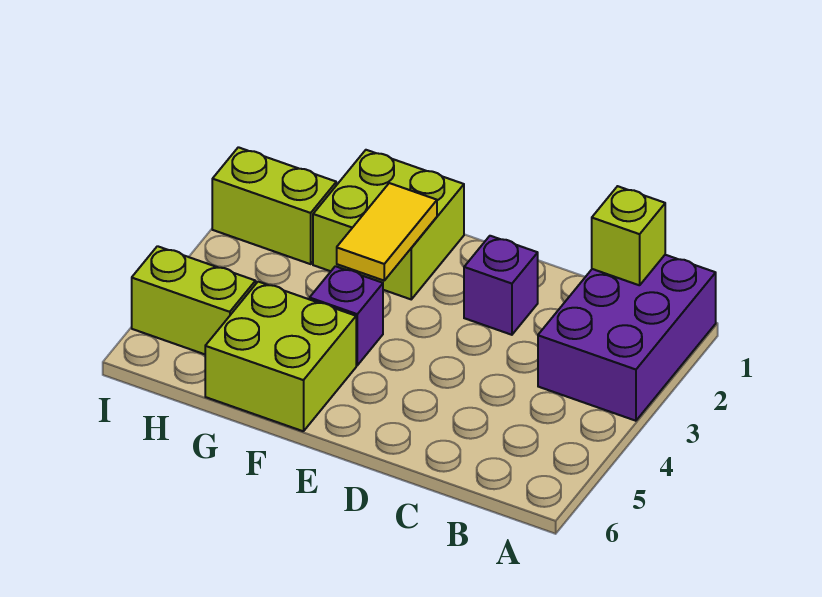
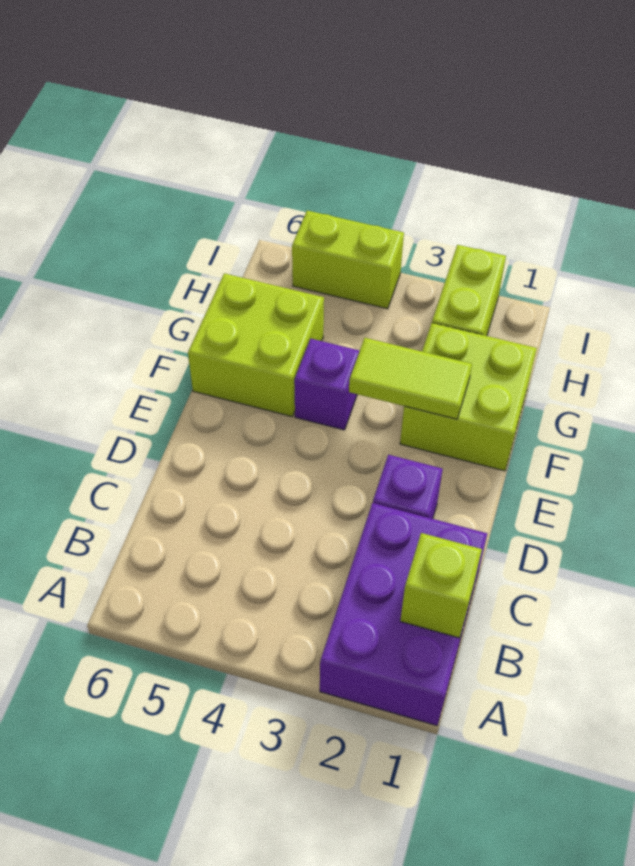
purple 2x3 brick [538,255,716,421] -> purple 2x3 brick turned to [320,503,487,726]
yellow 1x2 tile [337,183,437,281] -> lime 1x2 tile [349,338,472,419]
lime 1x2 brick [132,246,256,354] -> lime 1x2 brick turned to [292,211,404,309]

